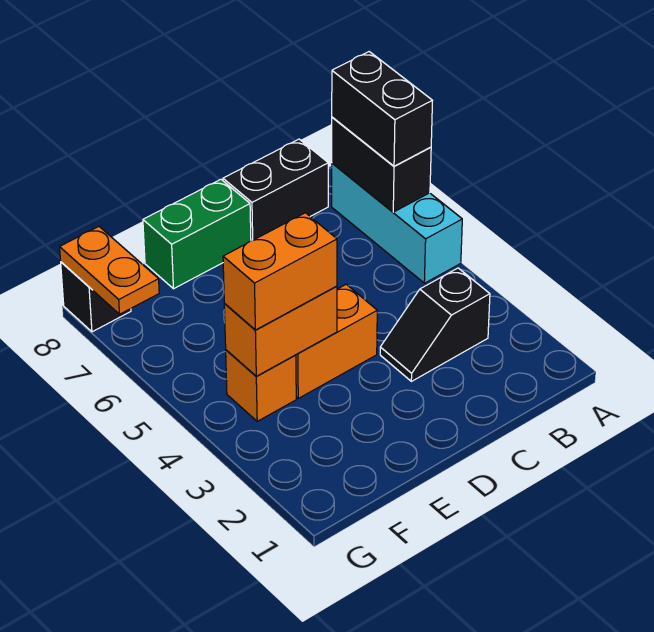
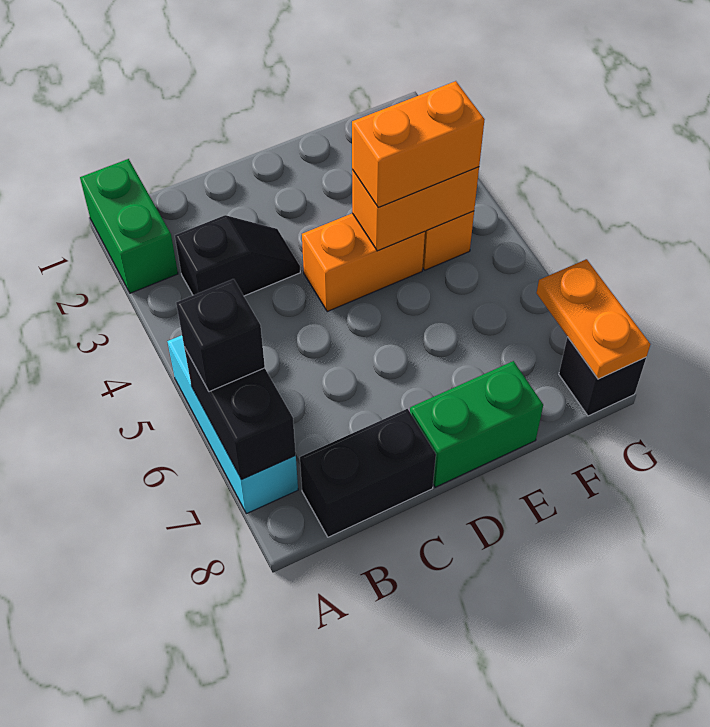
none -> green 1x2 brick [80,159,178,293]
black 1x2 brick [332,52,433,166] -> black 1x1 brick [176,279,265,392]

